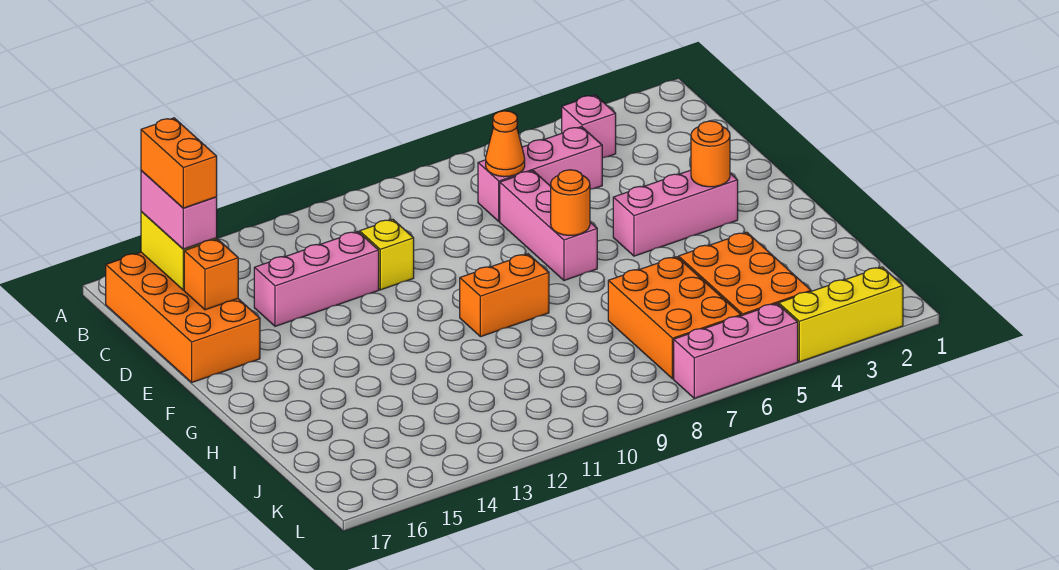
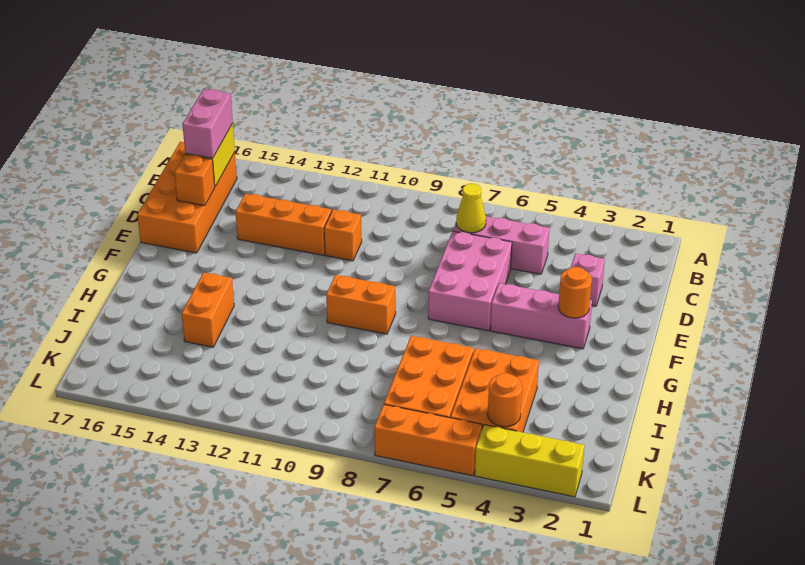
pink 1x1 brick [562,95,616,158] -> pink 1x1 brick moved to [571,253,605,306]
orange 1x2 brick [141,118,217,208] -> orange 1x2 brick moved to [181,272,234,347]
orange 1x1 cone [486,111,525,177] -> yellow 1x1 cone [456,184,486,233]
pink 1x3 brick [500,171,597,280] -> pink 2x3 brick [428,231,512,331]
yellow 1x1 brick [360,219,414,290] -> orange 1x1 brick [324,210,362,261]
pink 1x3 brick [254,231,379,326] -> orange 1x3 brick [236,194,332,255]
orange 1x1 round brick [551,170,590,235] -> orange 1x1 round brick moved to [488,373,522,427]
pink 1x3 brick [674,304,798,398] -> orange 1x3 brick [374,405,482,476]

